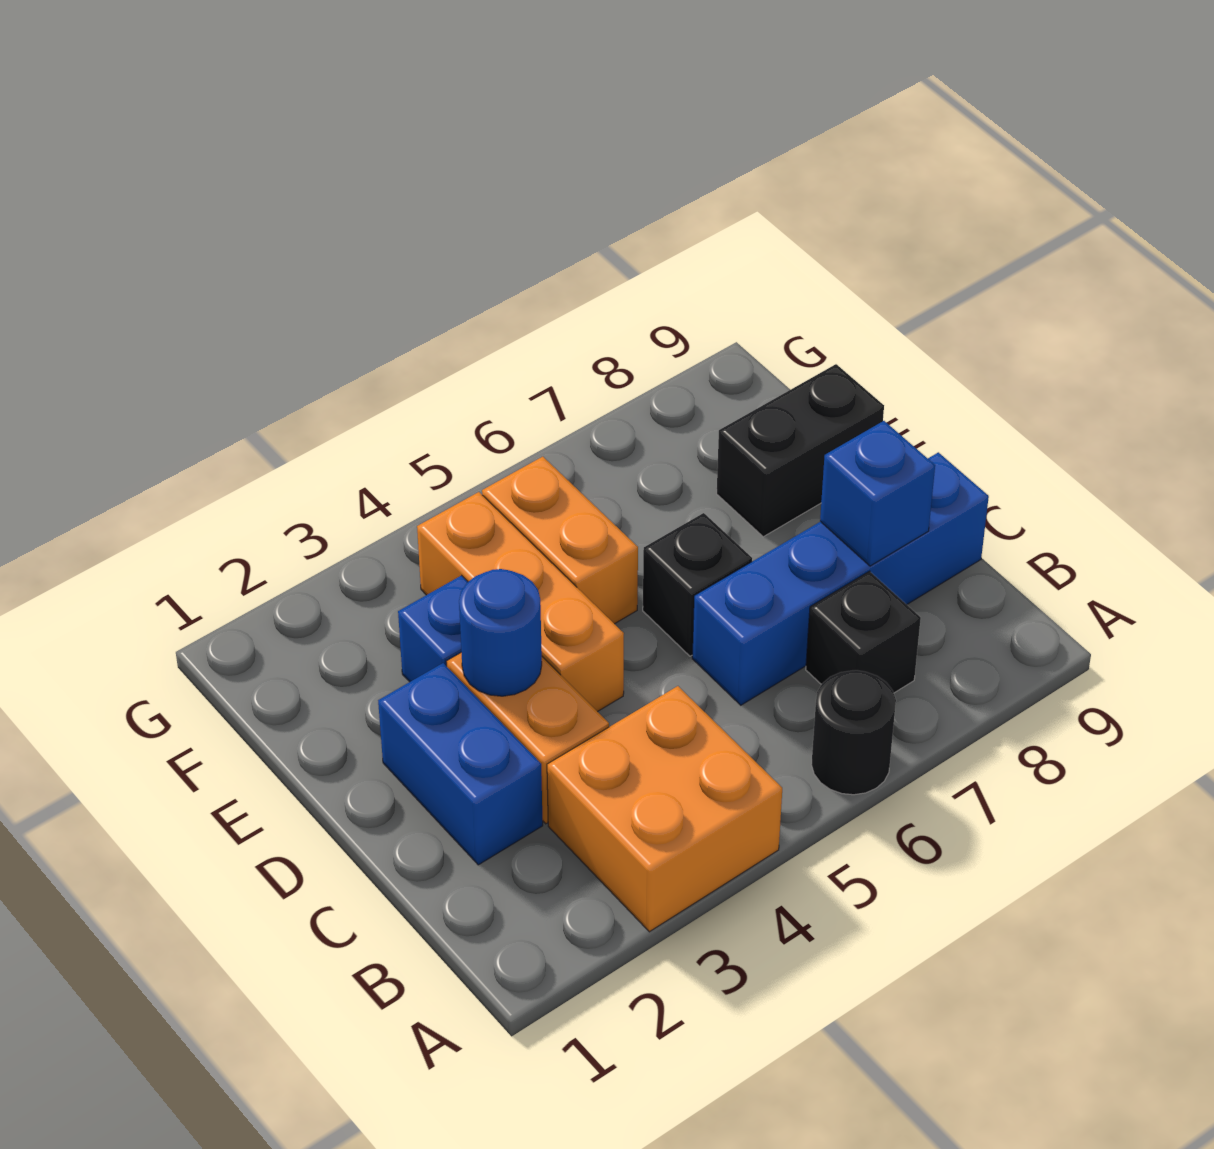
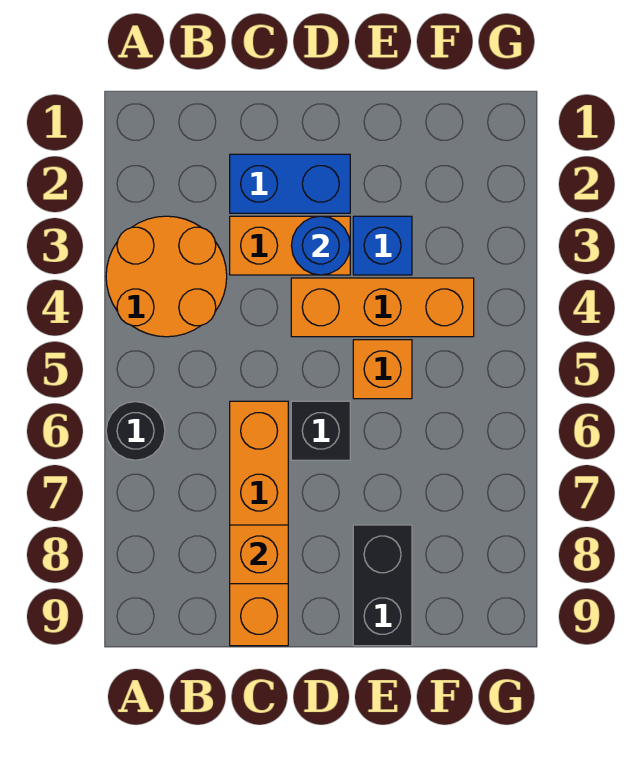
orange 2x2 brick [547,686,782,932] -> orange 2x2 round brick [106,216,227,337]
black 1x1 brick [806,571,921,693] -> none
blue 1x4 brick [692,452,989,705] -> orange 1x4 brick [230,401,288,646]
blue 1x1 brick [820,421,935,566] -> orange 1x1 brick [230,525,288,584]
orange 1x2 brick [482,457,638,624] -> orange 1x1 brick [353,340,412,399]

